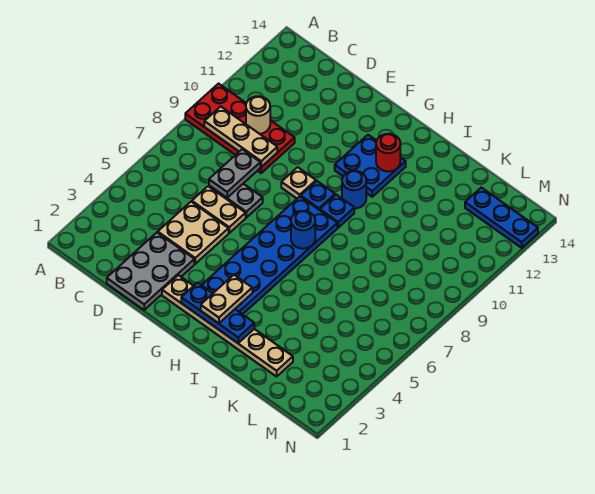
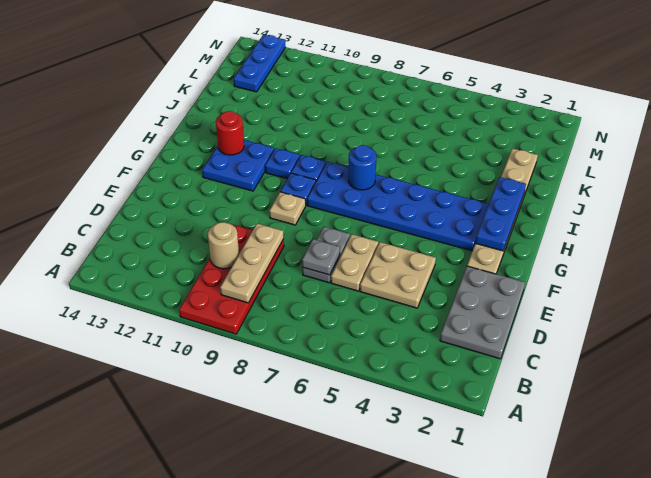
grey 2x3 plate [107,233,194,310] -> grey 2x3 plate turned to [440,266,525,359]
grey 1x2 plate [209,149,260,198] -> grey 1x1 plate [302,239,340,275]
tan 1x2 plate [201,275,252,323] -> none
blue 1x1 round brick [342,171,366,208] -> blue 1x1 plate [265,148,300,179]

